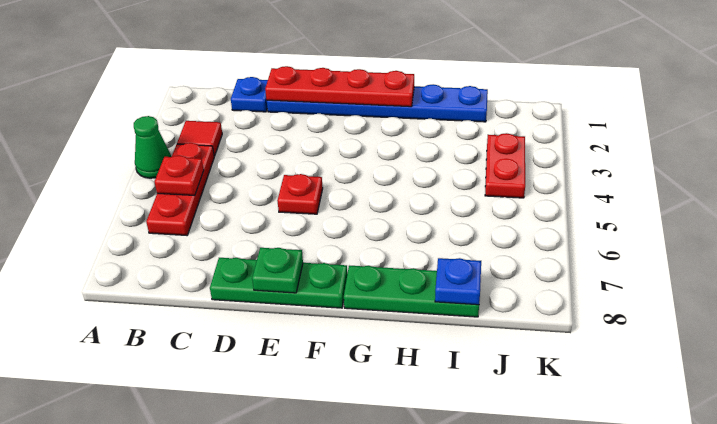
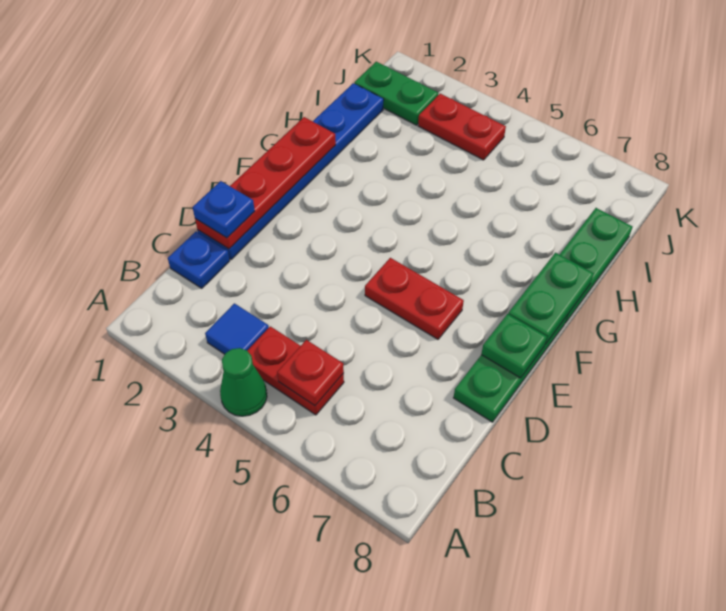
red 1x1 tile [177,121,222,156] -> blue 1x1 tile [205,303,269,354]
red 1x3 plate [146,143,214,235] -> red 1x2 plate [247,326,344,415]
red 1x1 plate [277,174,323,214] -> red 1x2 plate [365,258,464,339]
none -> green 1x2 plate [508,253,594,344]
blue 1x1 plate [435,258,481,305] -> blue 1x1 plate moved to [192,181,255,238]
none -> green 1x2 plate [354,62,438,125]

